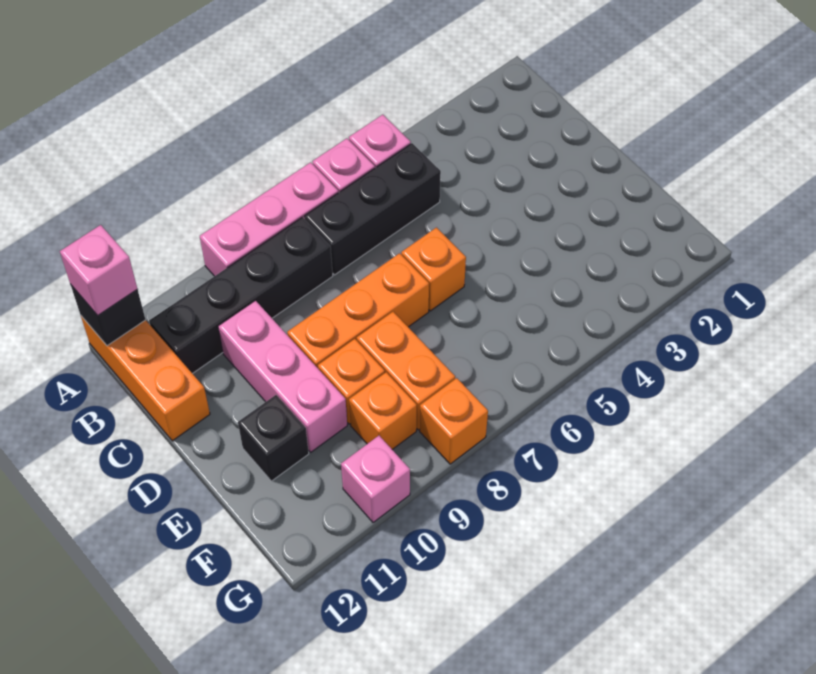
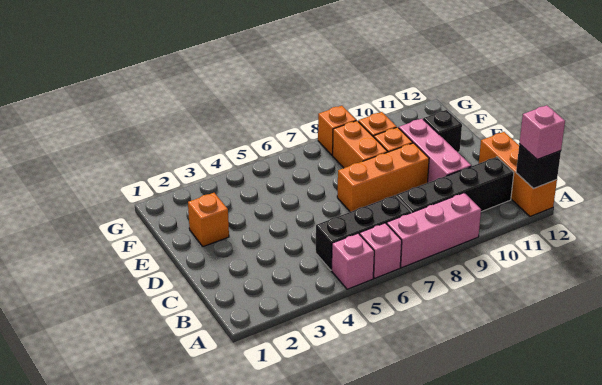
orange 1x1 brick [401,228,466,311] -> orange 1x1 brick moved to [188,193,229,247]
pink 1x1 brick [341,436,410,523] -> none

